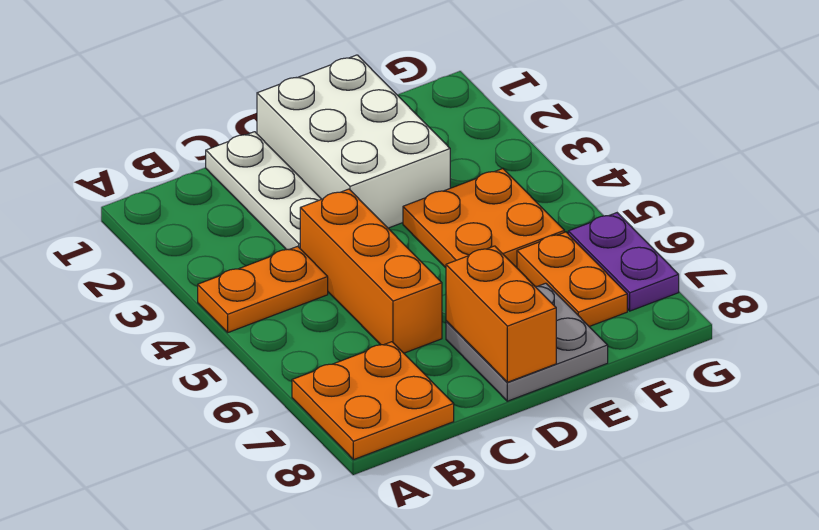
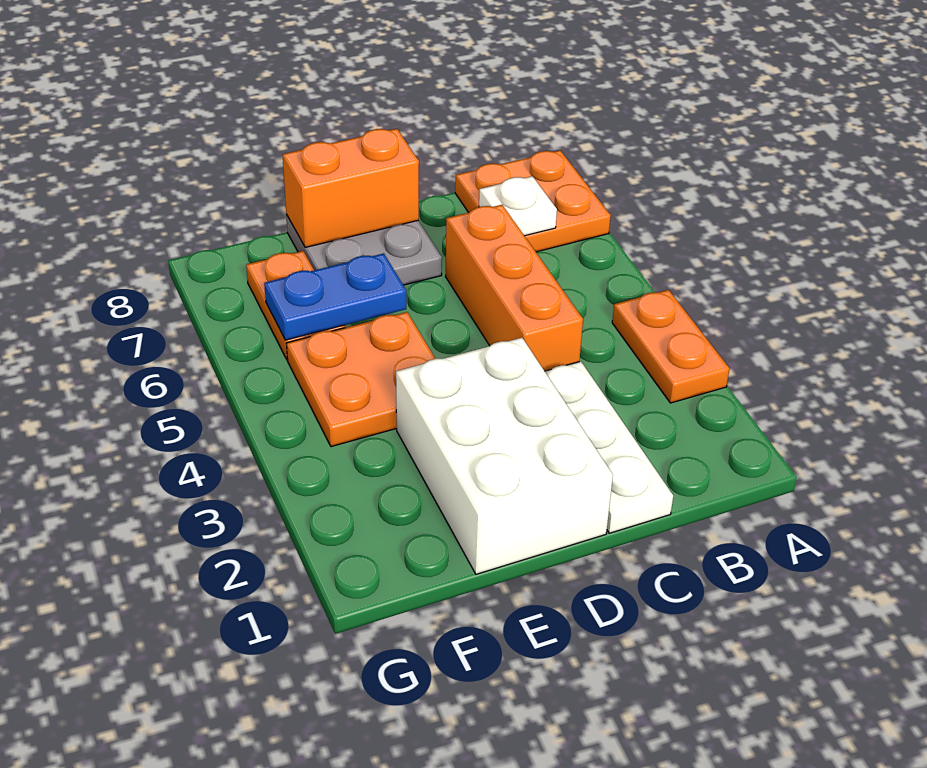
orange 1x2 plate [198,246,328,332] -> orange 1x2 plate turned to [612,290,730,403]
none -> white 1x1 plate [479,176,557,236]
orange 1x2 brick [446,246,556,382] -> orange 1x2 brick turned to [283,129,419,247]
none -> blue 1x2 plate [264,253,406,340]
purple 1x2 plate [568,213,679,311] -> none

